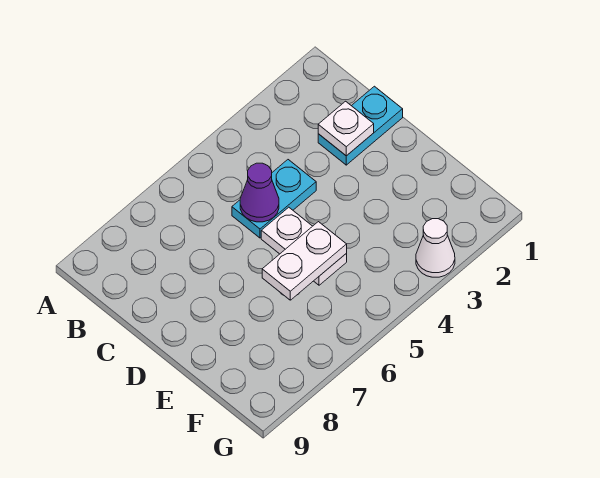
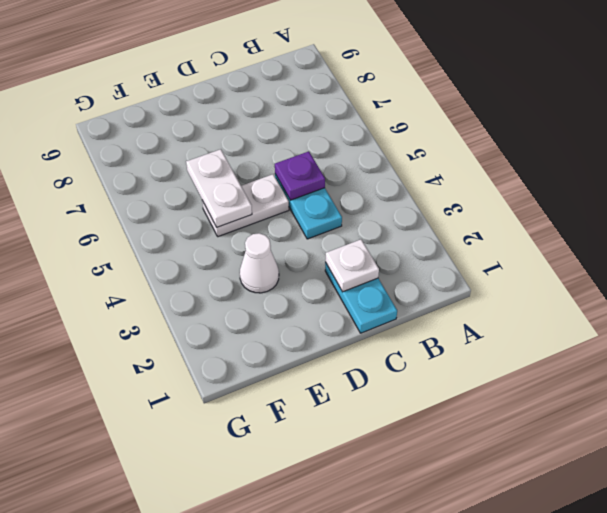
purple 1x1 cone [240,163,279,222] -> purple 1x1 plate [275,151,325,200]
white 1x1 cone [416,219,455,277] -> white 1x1 cone moved to [240,233,279,293]

